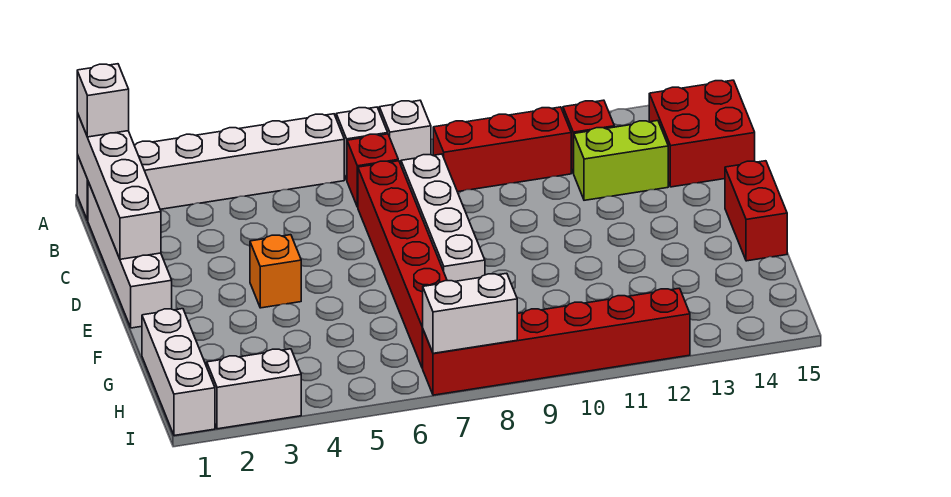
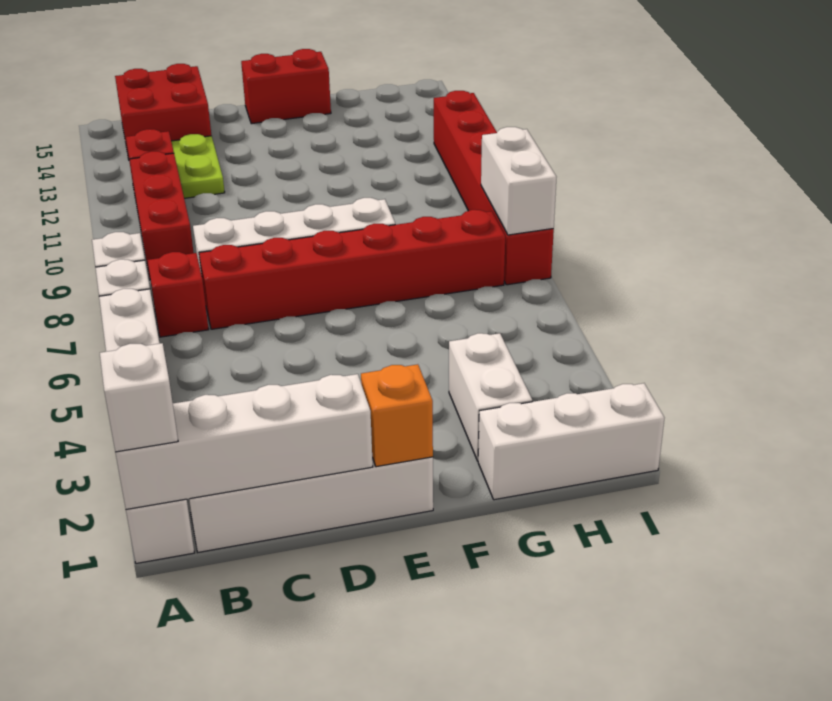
lime 1x2 brick [573,121,668,200] -> lime 1x2 plate [171,134,225,198]
orange 1x1 brick [250,235,301,308] -> orange 1x1 brick moved to [361,364,433,467]
white 1x2 brick [207,349,301,429] -> white 1x2 brick moved to [449,333,532,461]

